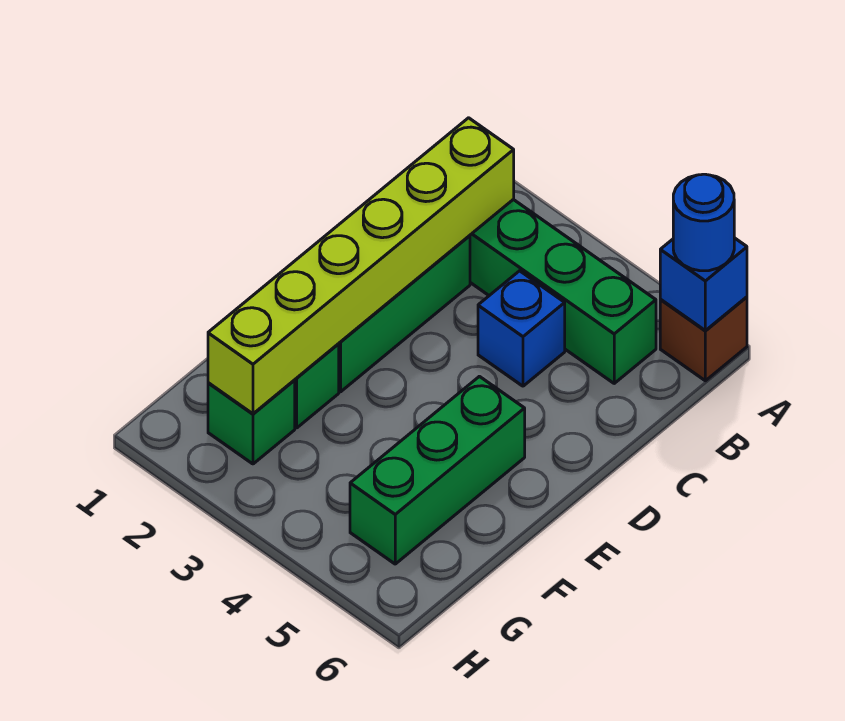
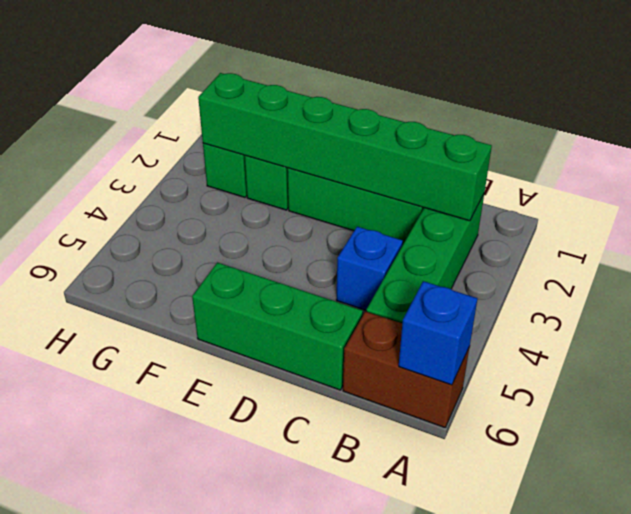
brown 1x1 brick [660,297,747,381] -> brown 1x2 brick [343,311,469,428]
blue 1x1 round brick [673,174,734,271] -> none
lime 1x6 brick [208,118,514,414] -> green 1x6 brick [198,73,492,221]
green 1x3 brick [350,376,525,564] -> green 1x3 brick moved to [192,262,363,390]

